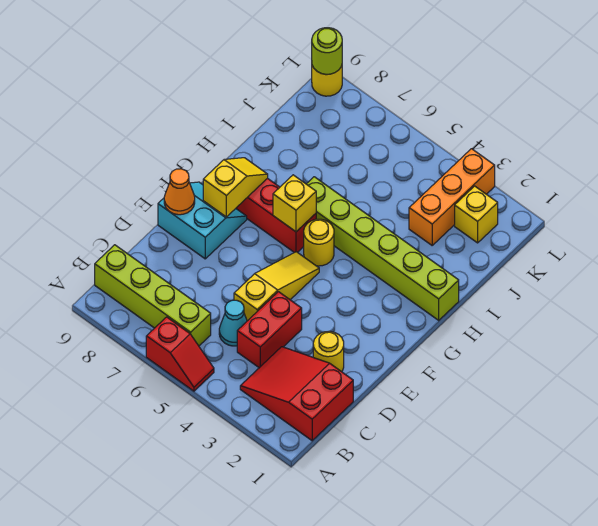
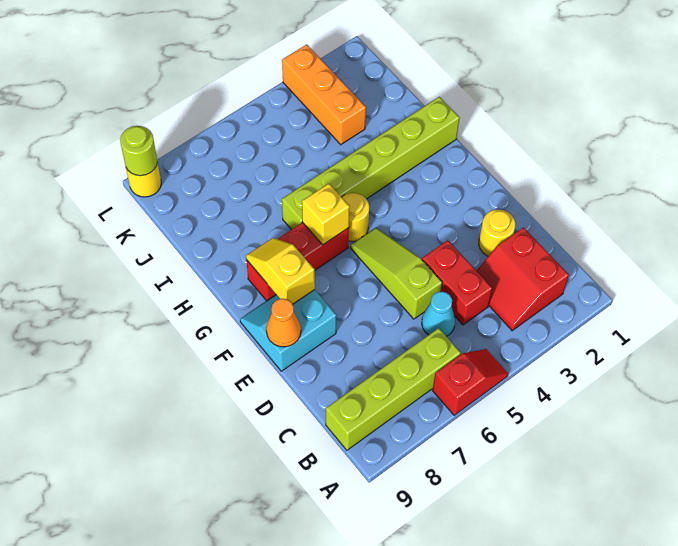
red 2x3 slope [240,347,353,441] -> red 2x2 slope [476,228,569,331]
yellow 1x3 slope [234,252,319,321] -> lime 1x3 slope [351,228,442,319]
yellow 1x1 brick [455,186,498,243] -> none

